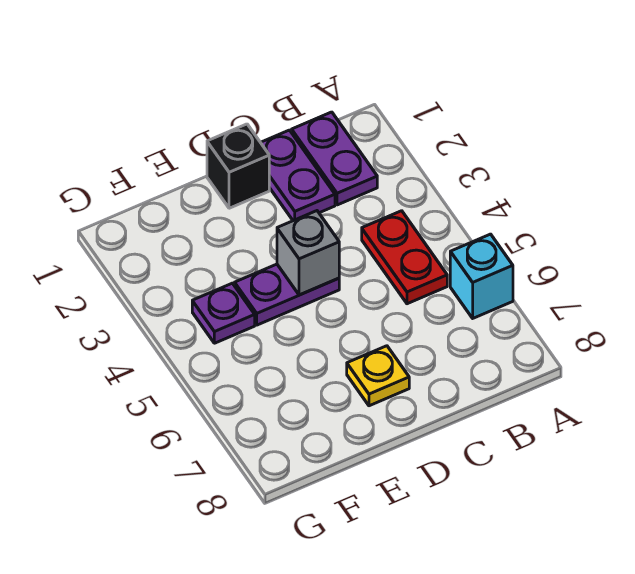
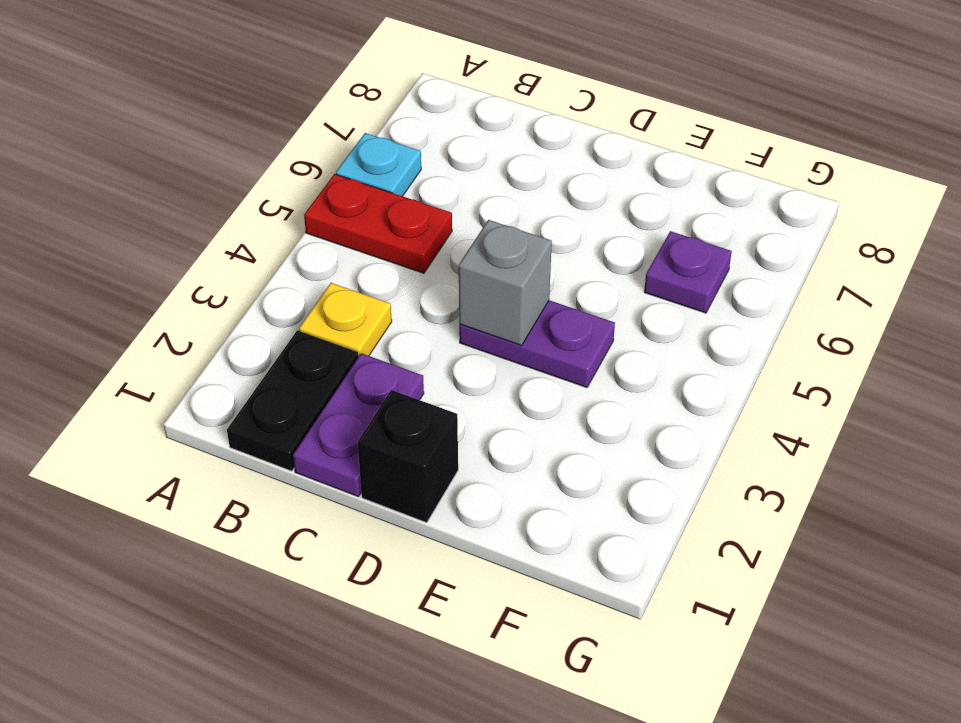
cyan 1x1 brick [450,234,513,318] -> cyan 1x1 plate [336,133,421,196]
purple 1x2 plate [292,112,377,205] -> black 1x2 plate [227,330,358,471]
red 1x2 plate [362,211,447,304] -> red 1x2 plate turned to [304,174,452,273]
yellow 1x1 plate [347,346,409,406] -> yellow 1x1 plate moved to [299,283,392,357]
purple 1x1 plate [192,283,255,343] -> purple 1x1 plate moved to [644,231,732,313]

